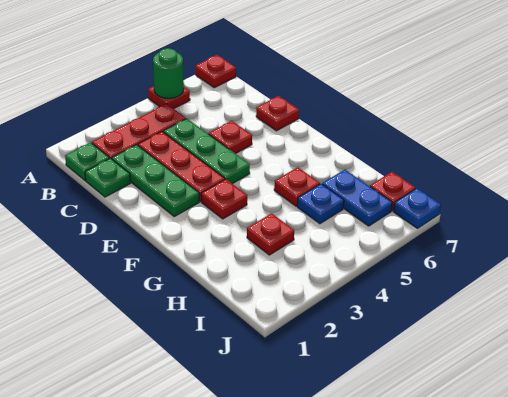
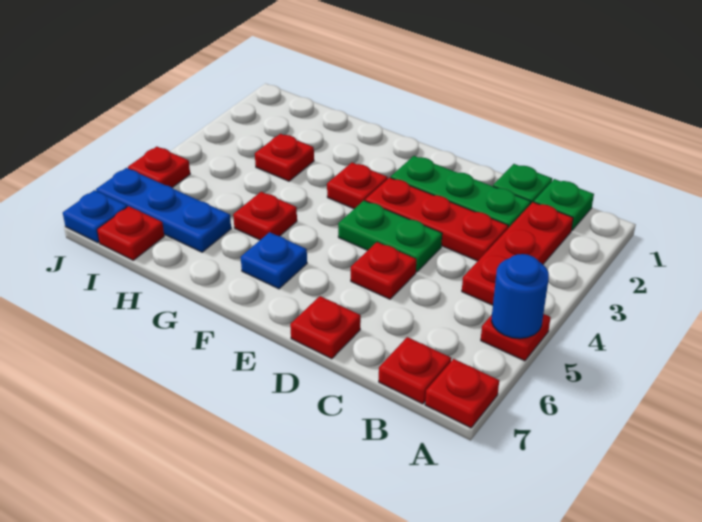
green 1x1 round brick [153,48,184,98] -> blue 1x1 round brick [491,254,549,339]
none -> red 1x1 plate [379,337,451,404]
green 1x3 plate [163,119,250,184] -> green 1x2 plate [338,201,442,272]
blue 1x1 plate [297,184,344,224] -> blue 1x1 plate moved to [241,232,307,289]
blue 1x2 plate [322,170,392,226] -> blue 1x3 plate [96,168,231,252]
none -> red 1x1 plate [128,147,190,188]

